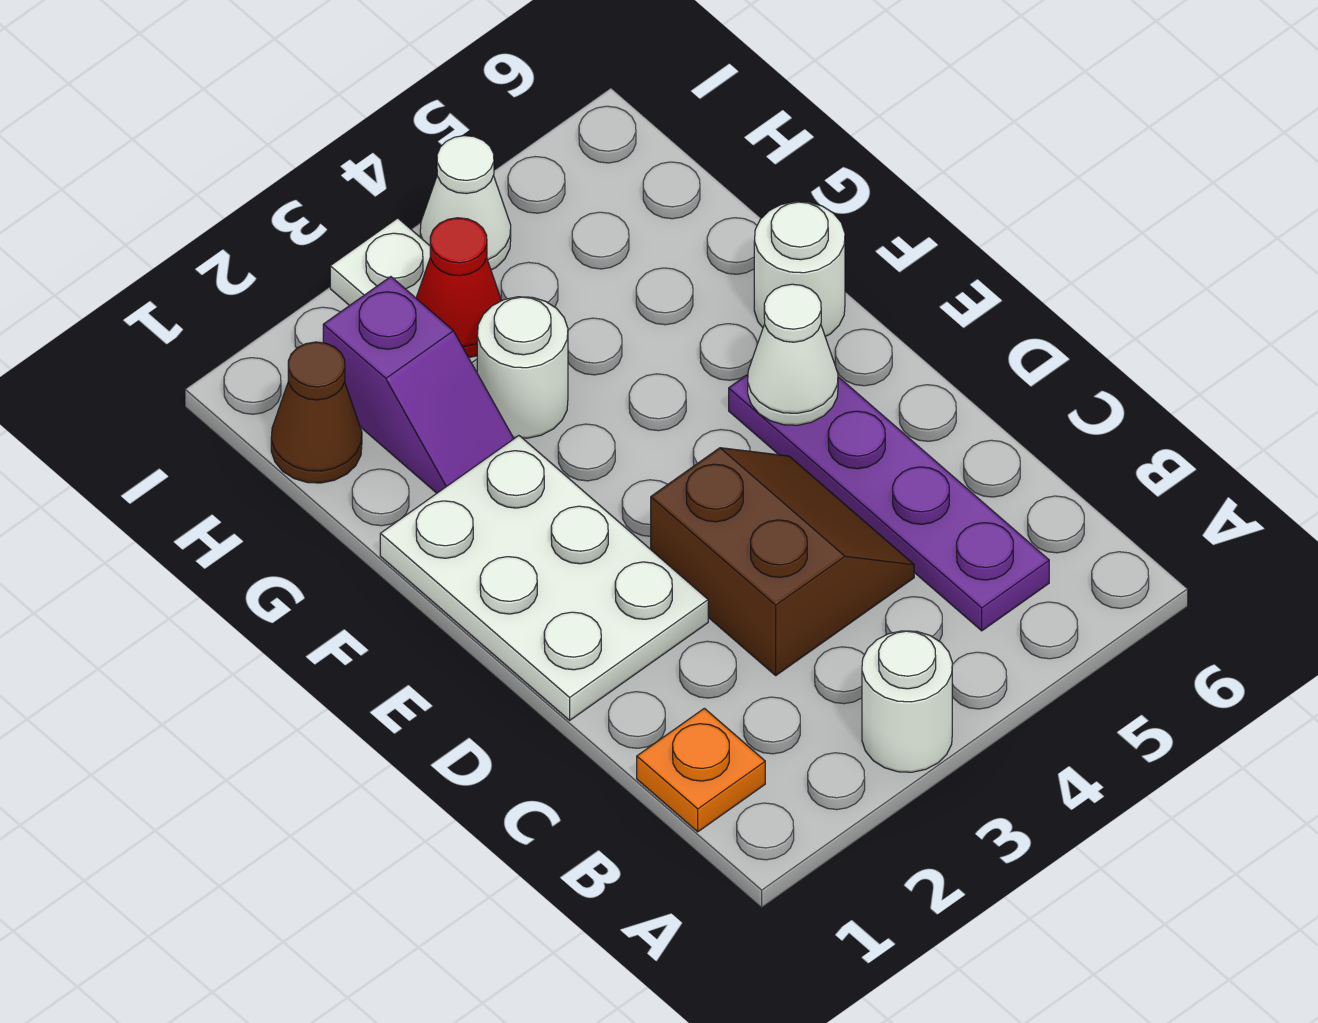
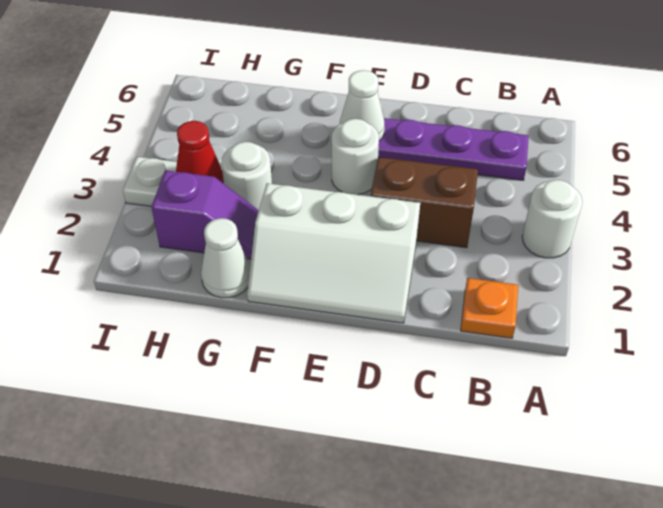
white 2x3 plate [380,436,708,720] -> white 2x3 slope [247,183,420,323]
white 1x1 round brick [754,202,845,337] -> white 1x1 round brick moved to [332,119,379,195]
brown 1x1 cone [271,342,362,483] -> none
white 1x1 cone [420,136,511,270] -> white 1x1 cone moved to [201,218,250,298]

